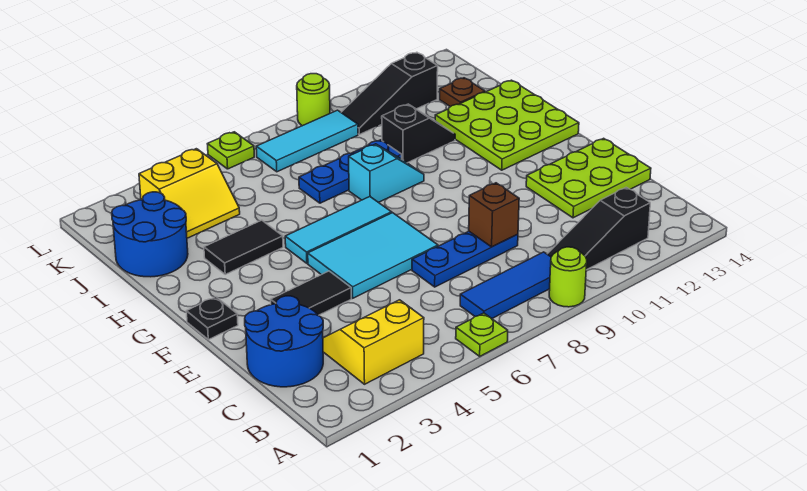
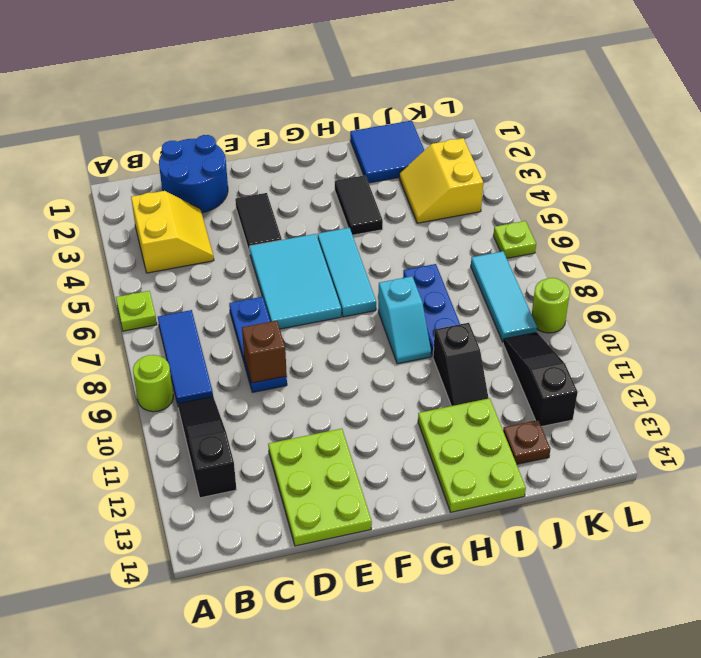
black 1x1 plate [186,297,238,340] -> none
lime 3x3 plate [435,80,579,170] -> lime 2x3 plate [418,398,526,512]
blue 2x2 round brick [112,192,188,277] -> blue 2x2 tile [350,121,424,183]

